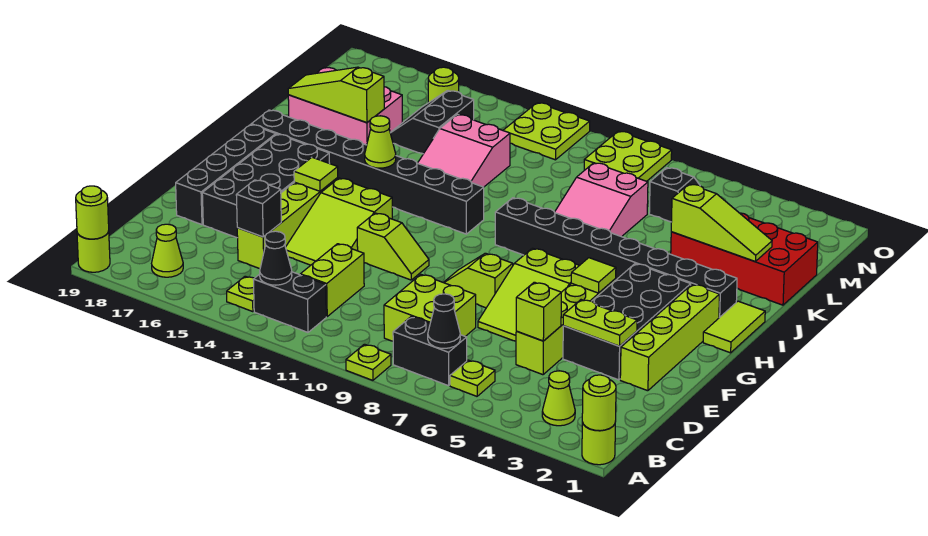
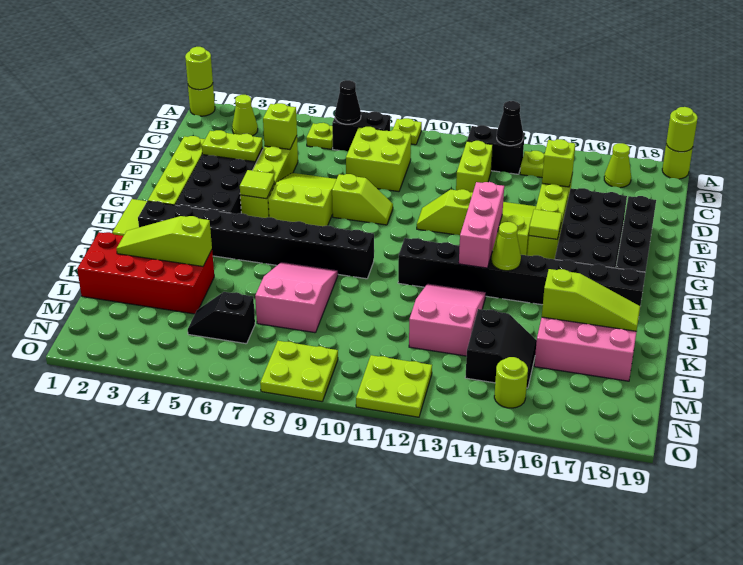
black 1x1 brick [236,180,281,237] -> lime 1x1 brick [542,139,575,187]
none -> pink 1x3 brick [459,182,504,268]

